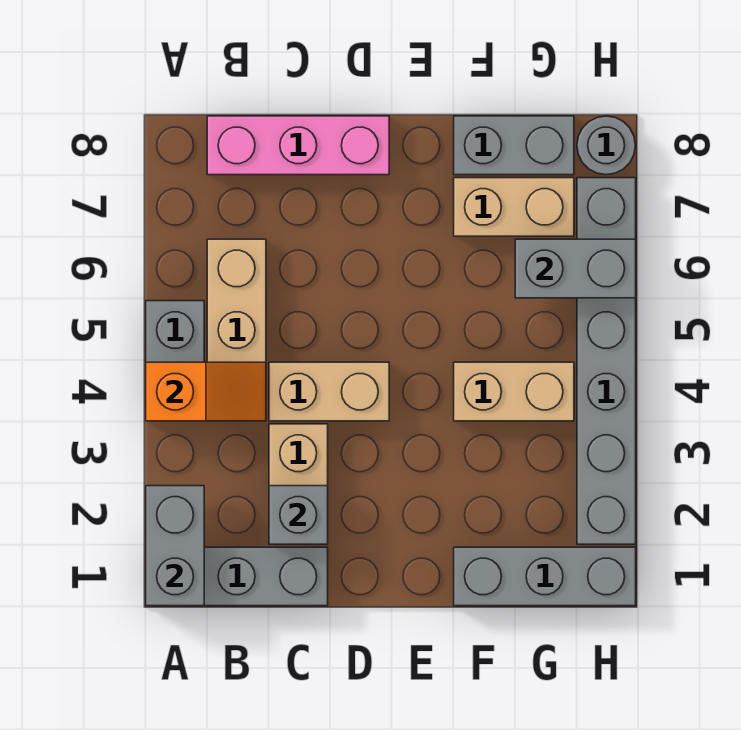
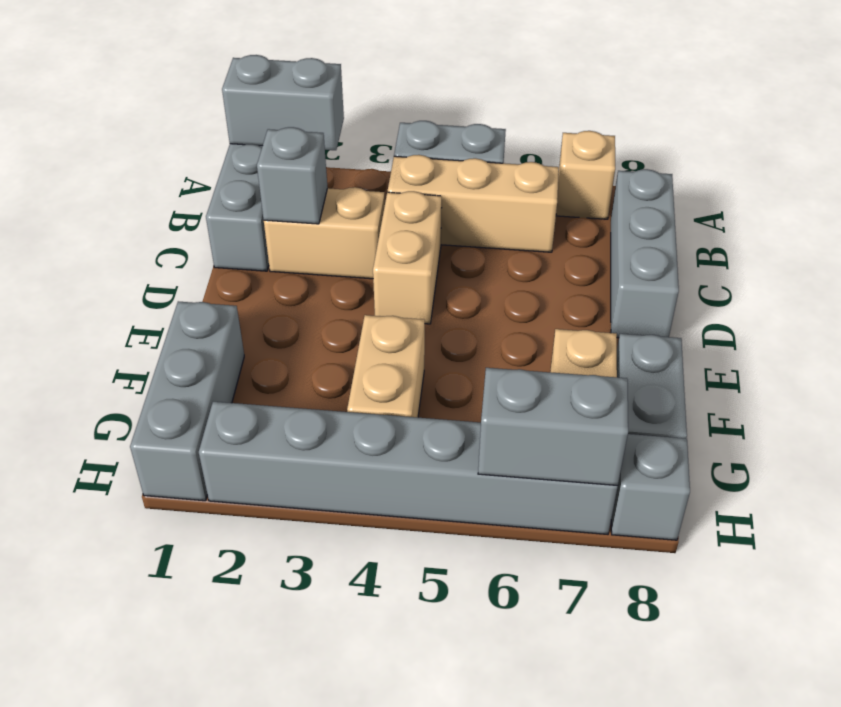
orange 1x2 slope [146,362,266,421] -> none
none -> tan 1x1 brick [556,131,615,219]
pink 1x3 brick [207,116,389,175] -> grey 1x3 brick [611,169,679,338]
grey 1x2 brick [515,239,636,298] -> grey 1x2 brick turned to [478,368,628,486]
grey 1x1 round brick [577,116,636,175] -> grey 1x1 brick [611,434,690,540]

